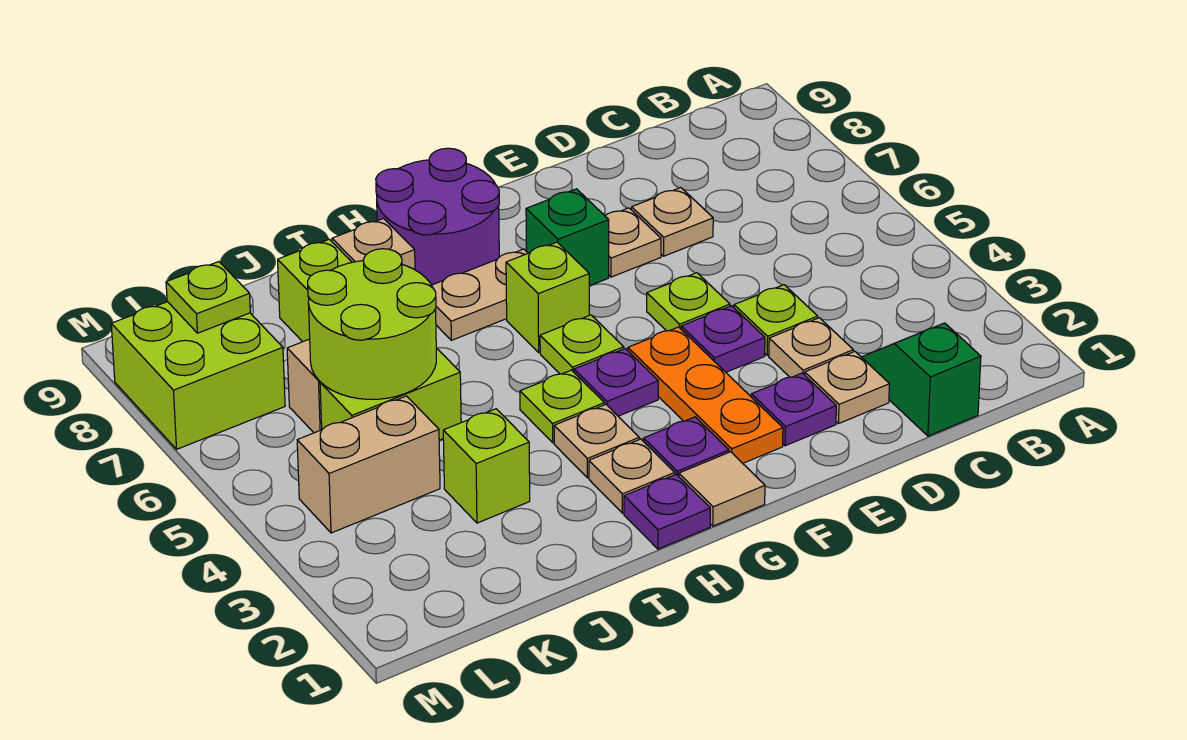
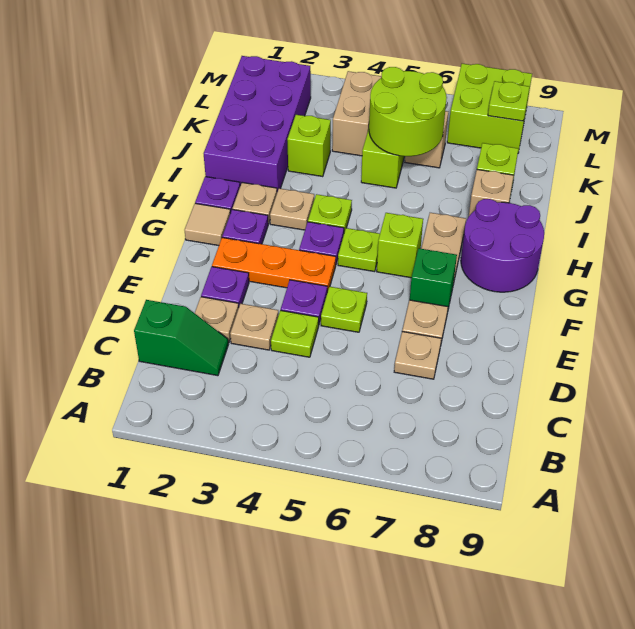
none -> purple 2x4 brick [204,56,311,192]

